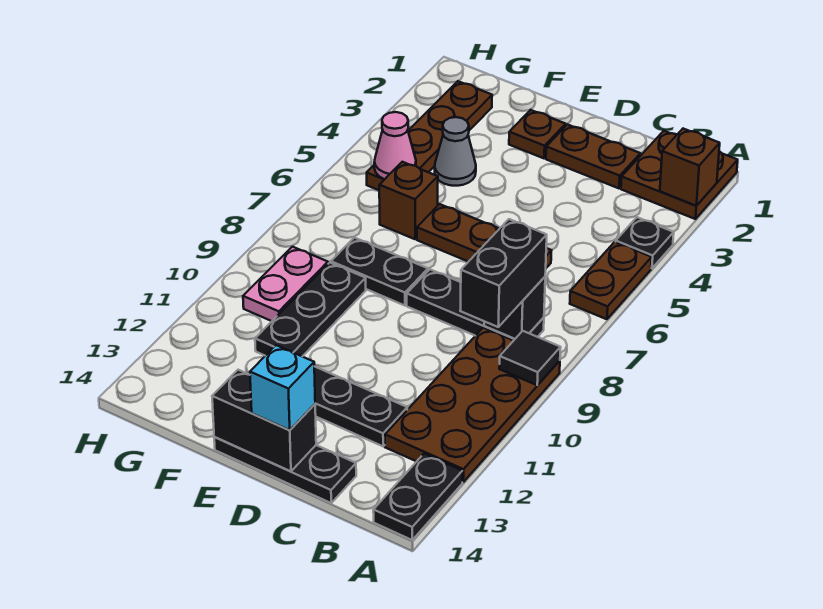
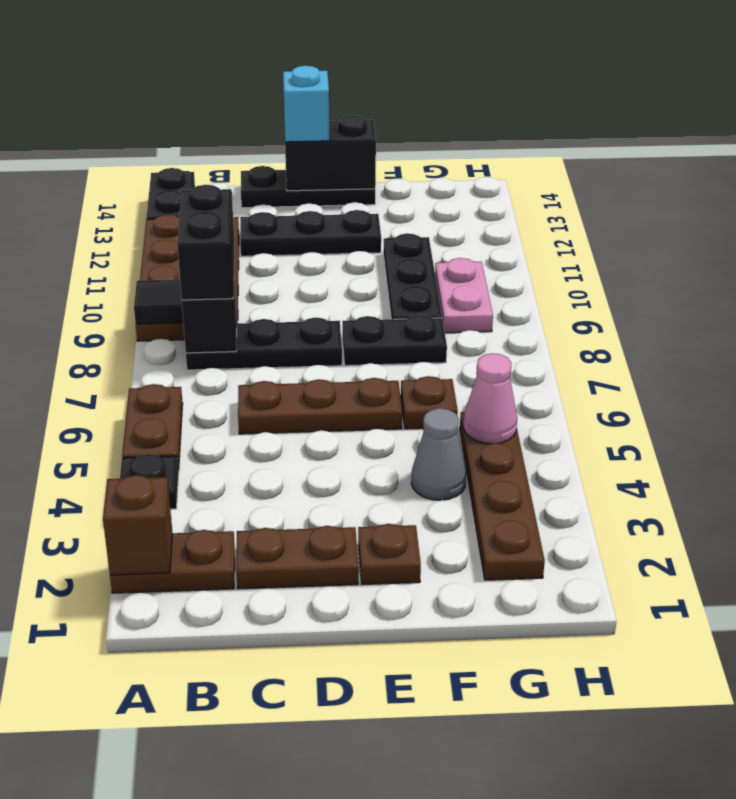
brown 2x2 plate [621,131,738,219] -> brown 1x2 plate [110,530,235,593]
brown 1x1 brick [379,162,438,239] -> brown 1x1 plate [401,376,458,429]

